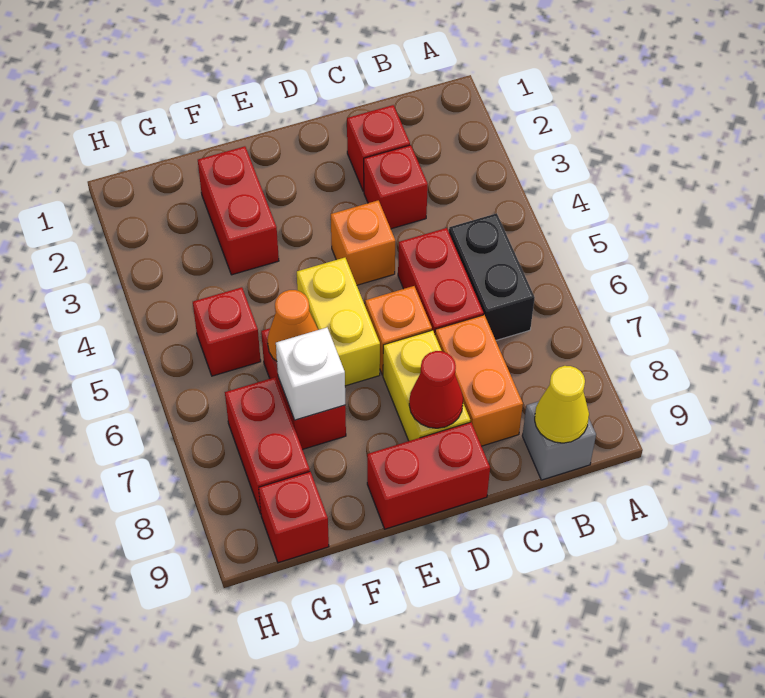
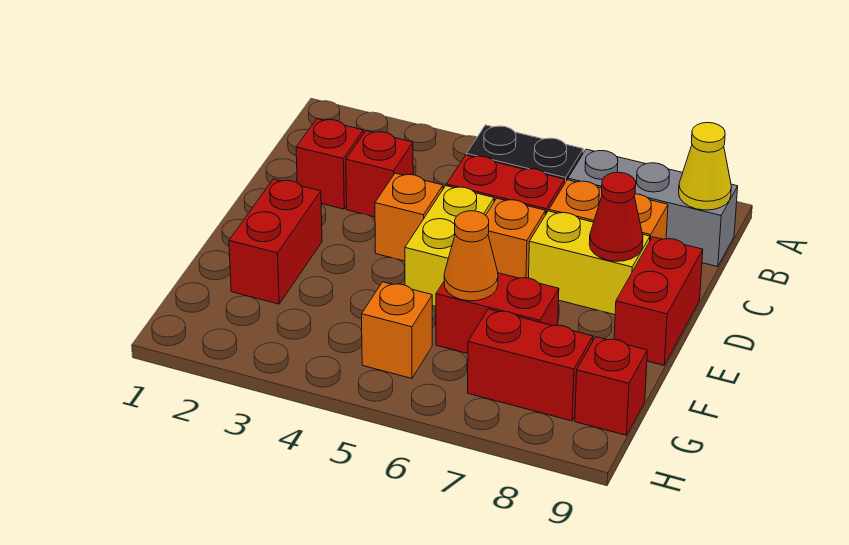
grey 1x1 brick [522,401,596,480] -> grey 1x3 brick [568,149,738,267]
yellow 1x2 brick [297,258,380,386] -> yellow 1x2 brick turned to [405,186,494,307]
red 1x2 brick [198,146,279,275] -> red 1x2 brick turned to [229,179,322,304]
white 1x1 brick [276,328,345,420] -> none
red 1x1 brick [193,287,261,376] -> orange 1x1 brick [362,282,432,378]

